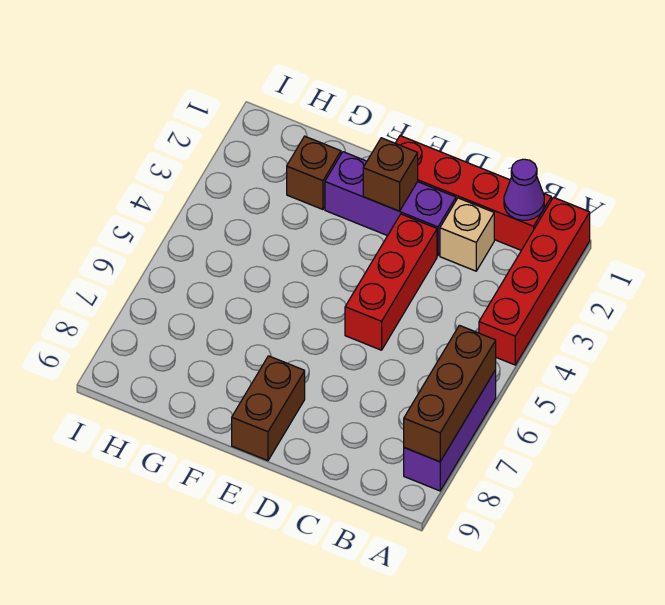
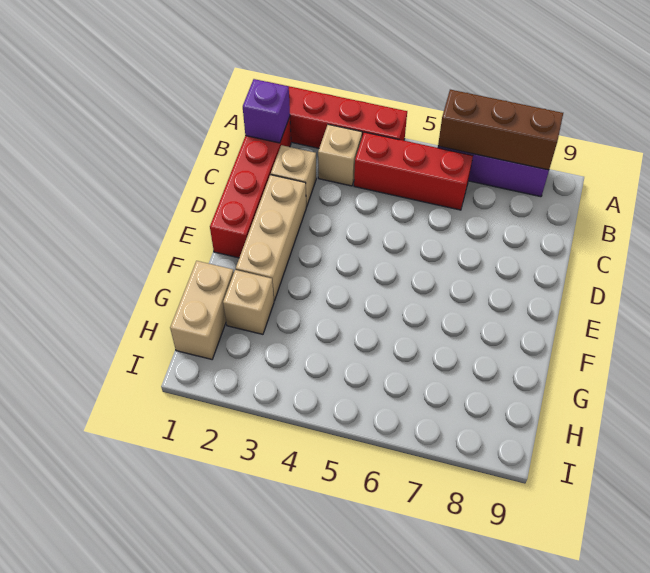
purple 1x1 cone [504,159,544,220] -> purple 1x1 brick [243,79,290,143]
none -> tan 1x1 brick [318,124,362,186]
purple 1x3 brick [325,152,456,256] -> tan 1x3 brick [236,175,306,301]
red 1x3 brick [345,214,437,350] -> red 1x3 brick moved to [354,132,473,210]
brown 1x1 brick [363,138,418,211] -> none
brown 1x2 brick [232,356,305,461] -> none
none -> tan 1x2 brick [170,261,234,359]
brown 1x1 brick [287,136,341,209] -> tan 1x1 brick [223,270,274,334]

